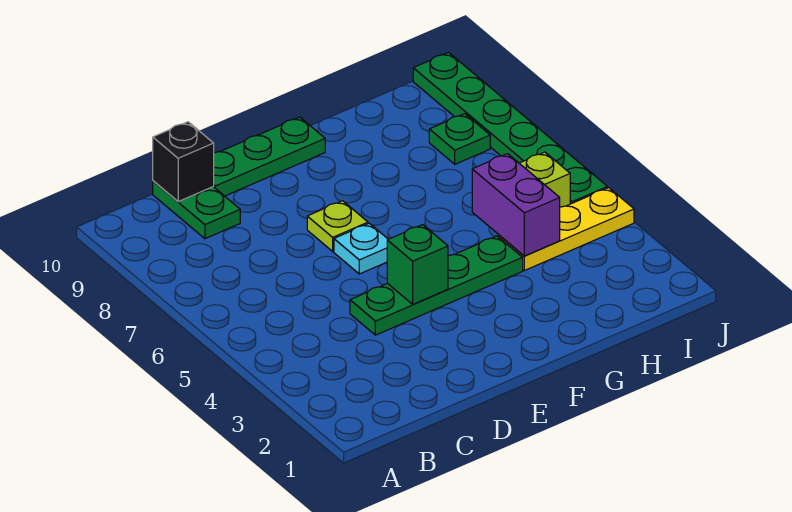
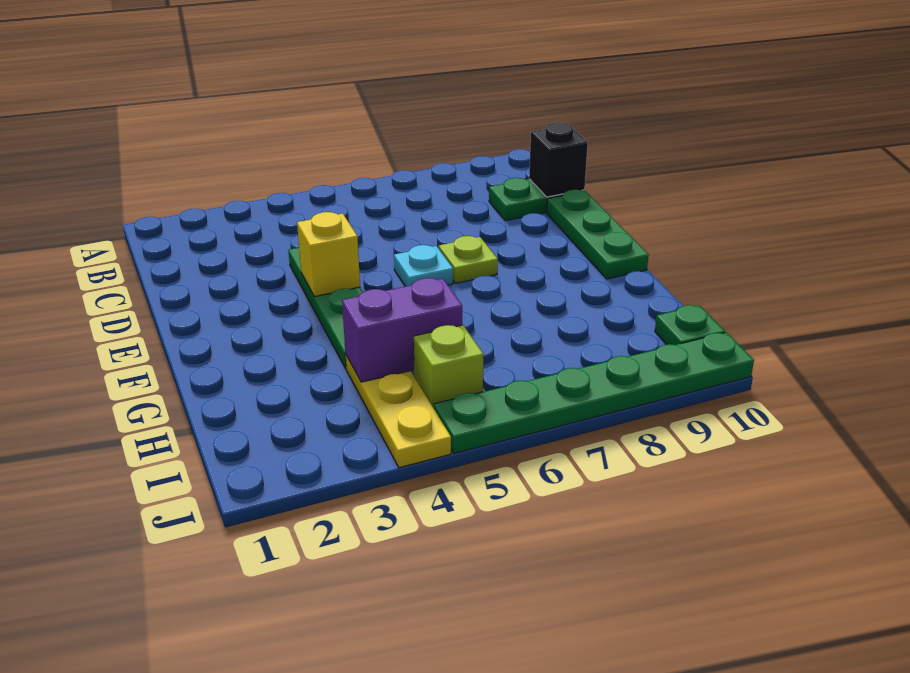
green 1x1 brick [387,225,448,304] -> yellow 1x1 brick [297,212,360,297]
green 1x1 plate [429,114,490,164] -> green 1x1 plate moved to [655,305,725,345]

